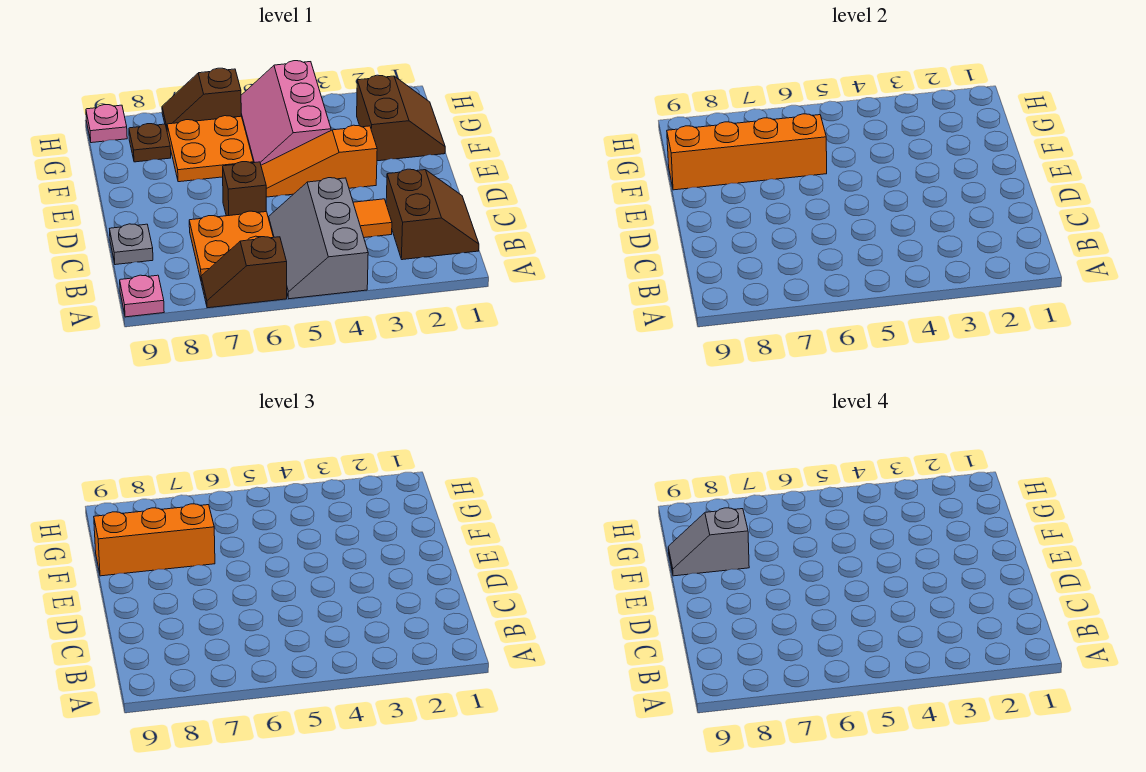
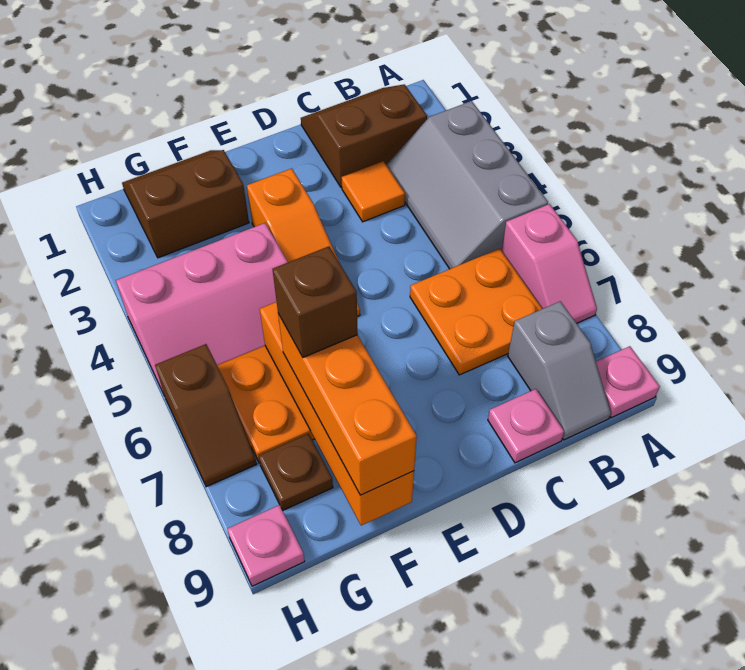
grey 2x3 slope [269,178,368,299] -> grey 2x3 slope turned to [387,101,548,269]
brown 1x2 slope [201,237,287,308] -> pink 1x2 slope [502,204,597,323]
grey 1x1 plate [110,224,153,265] -> pink 1x1 plate [488,389,564,463]
brown 1x1 brick [223,162,266,216] -> brown 1x1 brick moved to [272,246,358,357]
grey 1x2 slope [668,508,749,576] -> grey 1x2 slope moved to [508,301,611,440]

